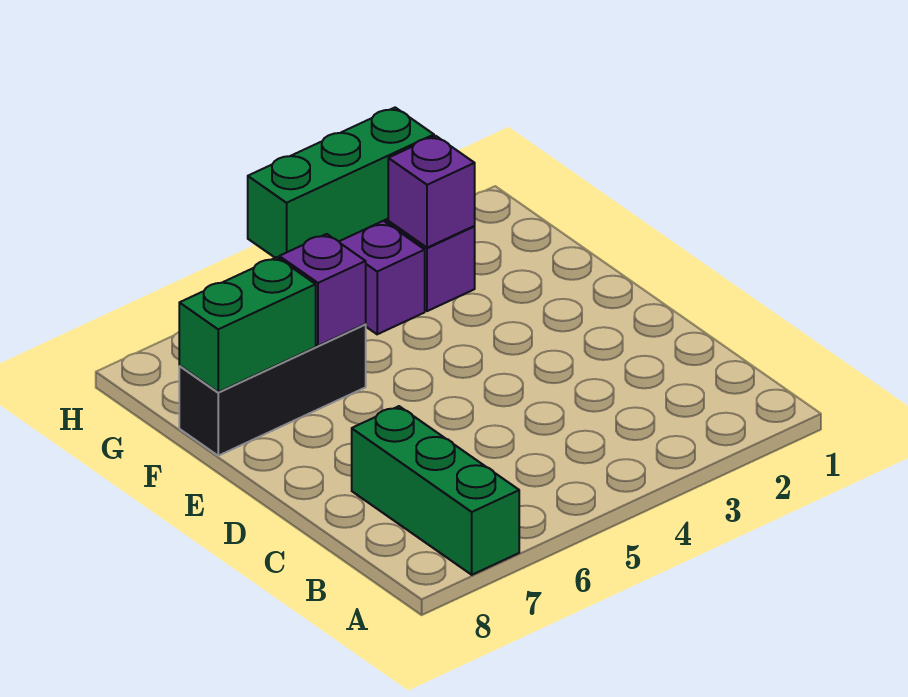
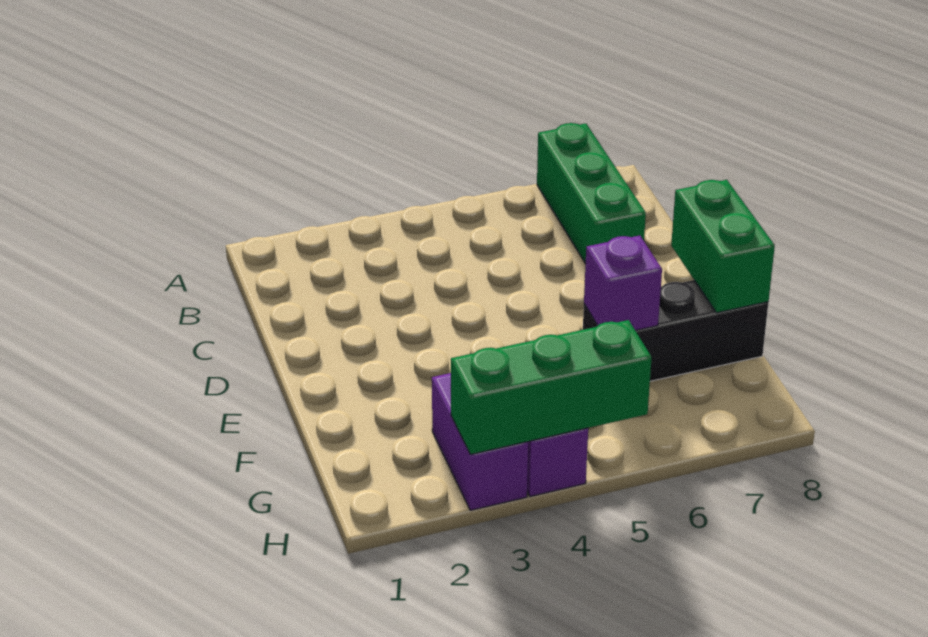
green 1x2 brick [179,257,316,392] -> green 1x2 brick turned to [671,180,775,313]
purple 1x1 brick [388,136,475,248] -> none

